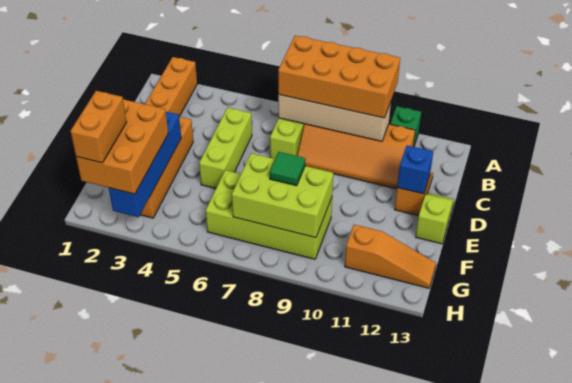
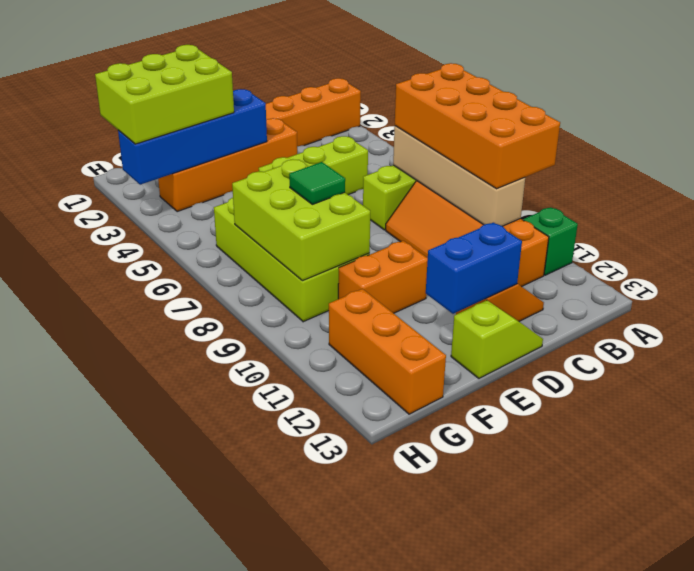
blue 1x1 brick [397,146,433,194] -> blue 1x2 brick [426,222,522,314]
orange 2x3 brick [76,99,168,194] -> lime 2x3 brick [95,45,234,144]
orange 1x2 brick [70,91,126,163] -> orange 1x2 brick moved to [338,241,428,313]
orange 1x3 slope [345,225,436,288] -> orange 1x3 brick [329,289,446,414]

